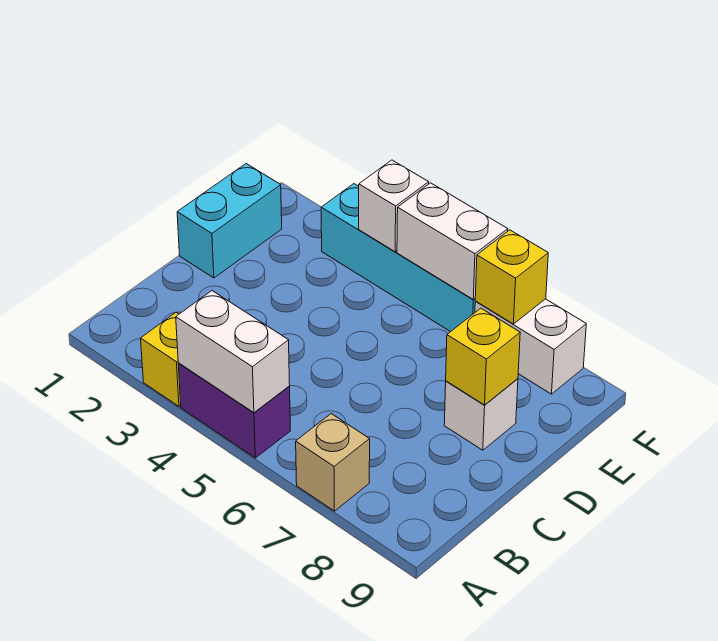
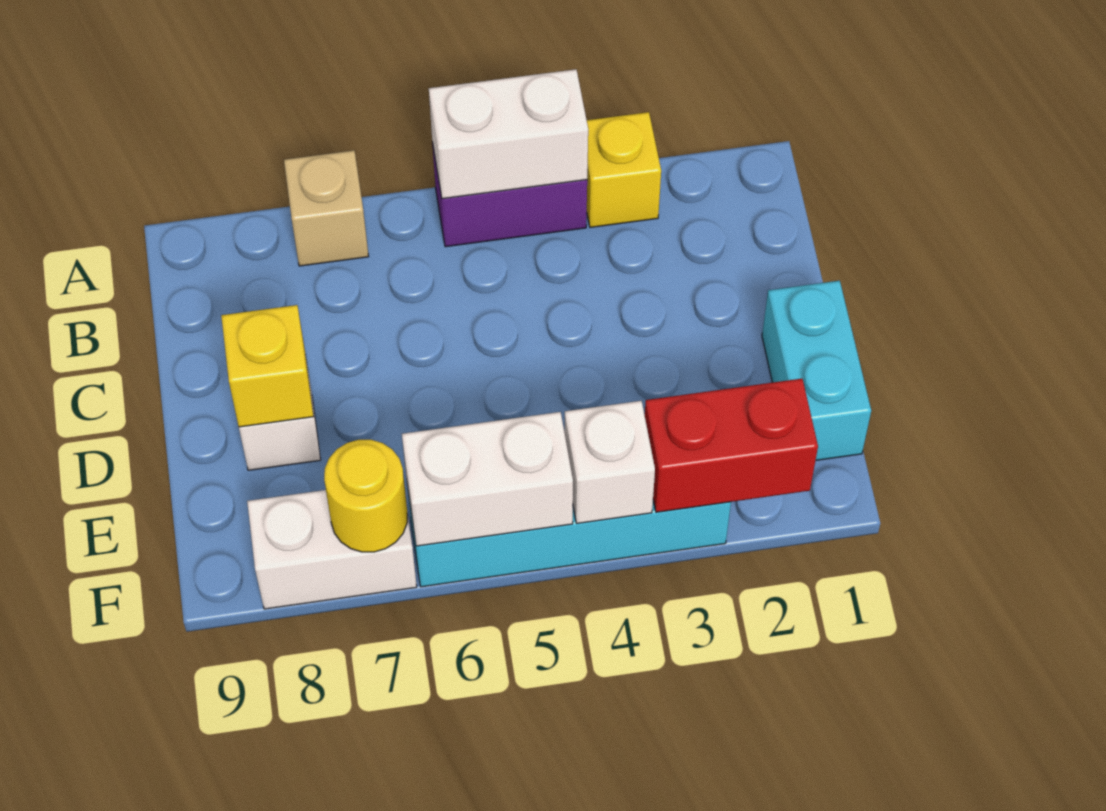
none -> red 1x2 brick [645,379,818,512]
yellow 1x1 brick [475,230,548,324] -> yellow 1x1 round brick [324,440,407,552]

